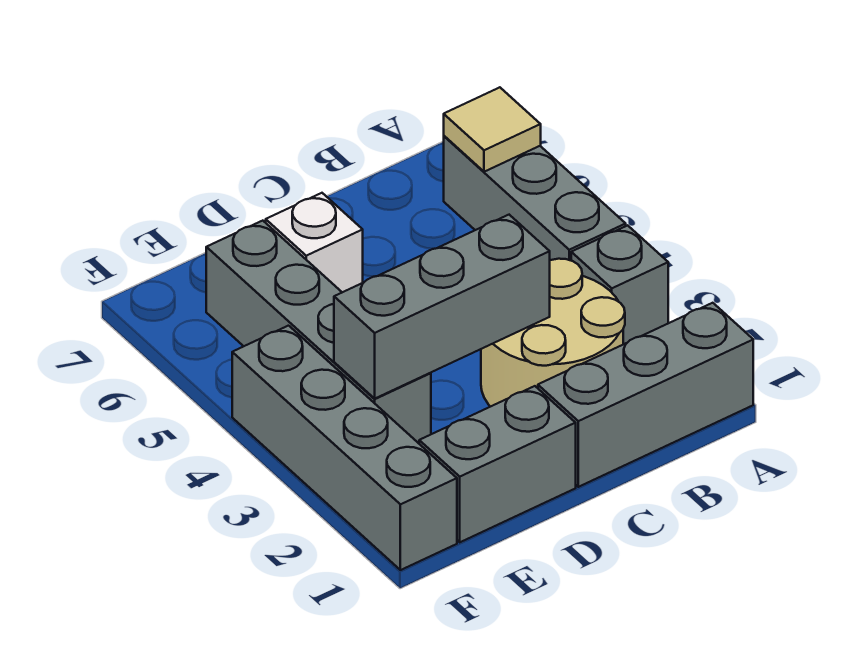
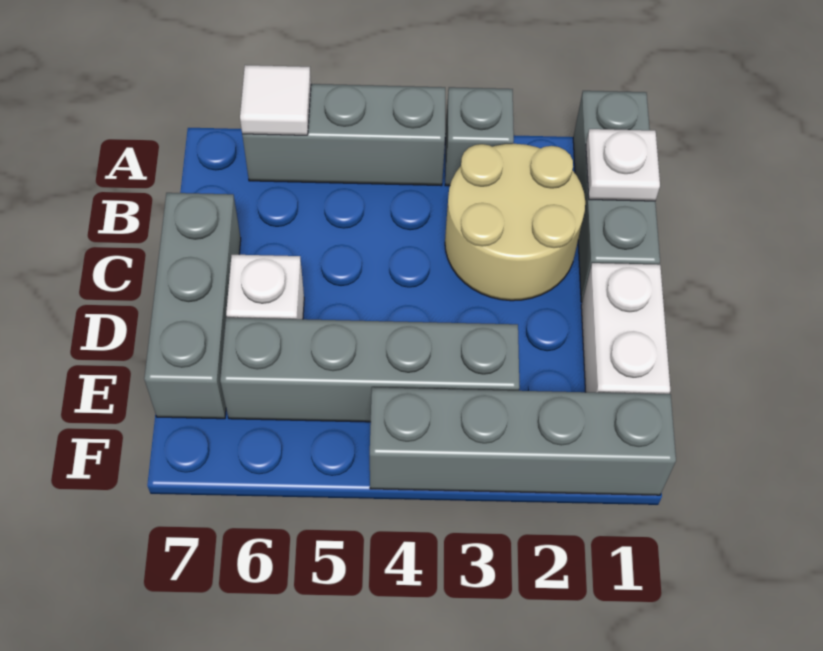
tan 1x1 tile [444,87,541,172] -> white 1x1 tile [240,65,311,135]
none -> white 1x1 plate [586,129,660,201]
grey 1x3 brick [334,215,550,398] -> grey 1x3 brick moved to [144,193,241,419]
grey 1x2 brick [419,386,576,542] -> white 1x2 brick [581,263,670,394]

